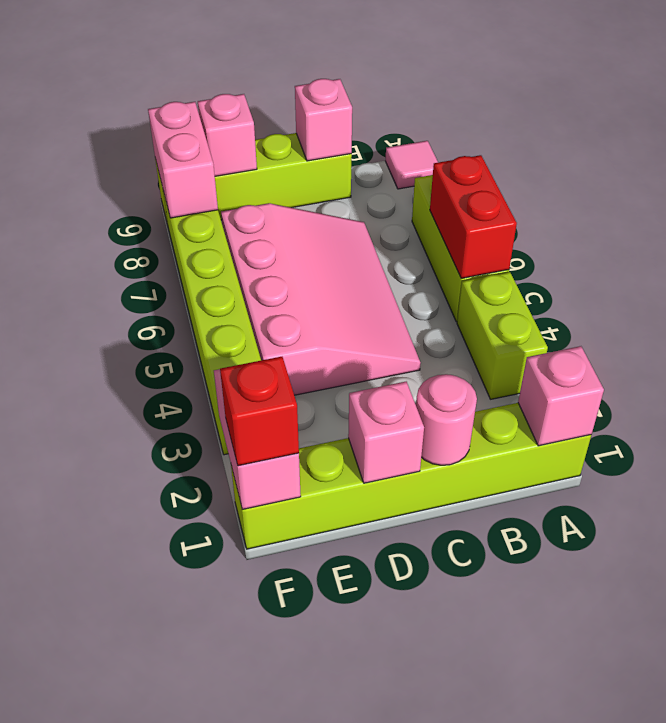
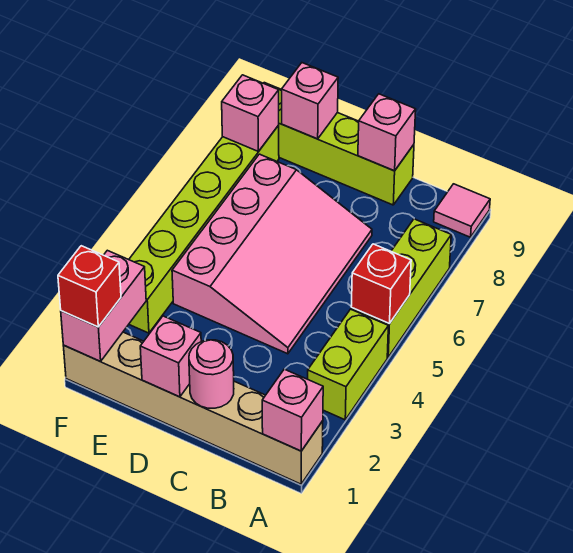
lime 1x6 brick [231,403,591,549] -> tan 1x6 brick [63,332,323,484]
red 1x2 brick [430,155,517,278] -> red 1x1 brick [351,244,411,324]
pink 1x2 brick [148,102,218,218] -> pink 1x1 brick [222,75,279,151]

